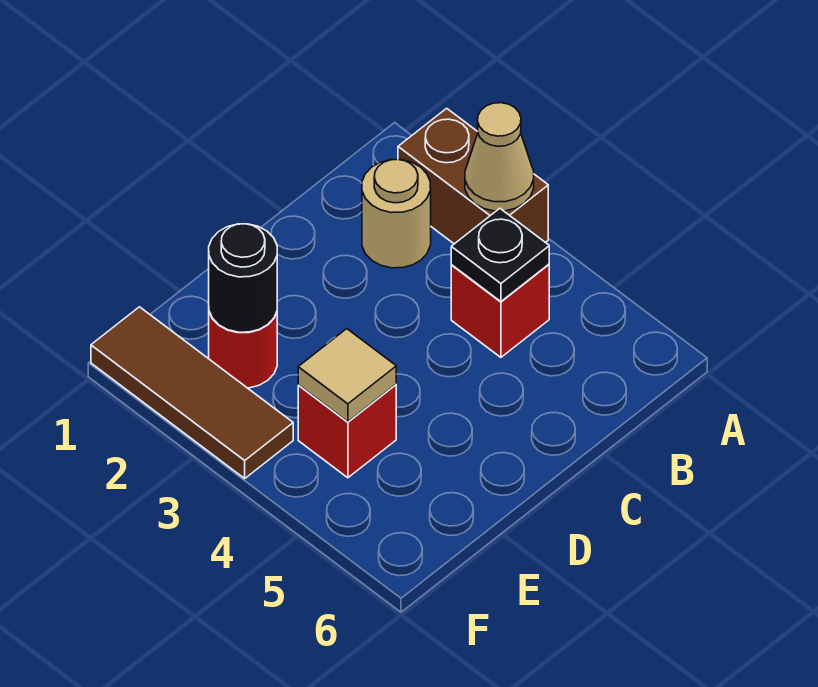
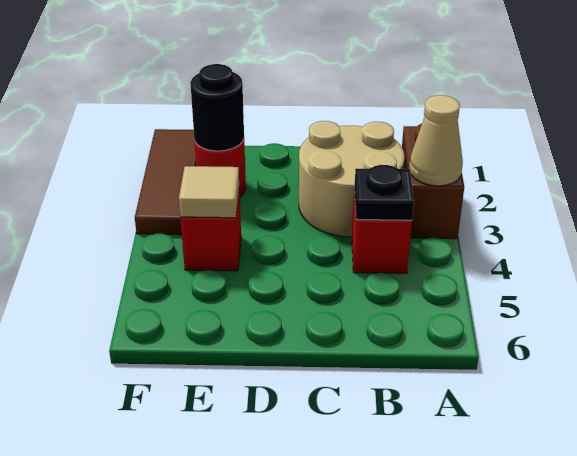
tan 1x1 round brick [362,159,431,268] -> tan 2x2 round brick [299,121,404,237]

